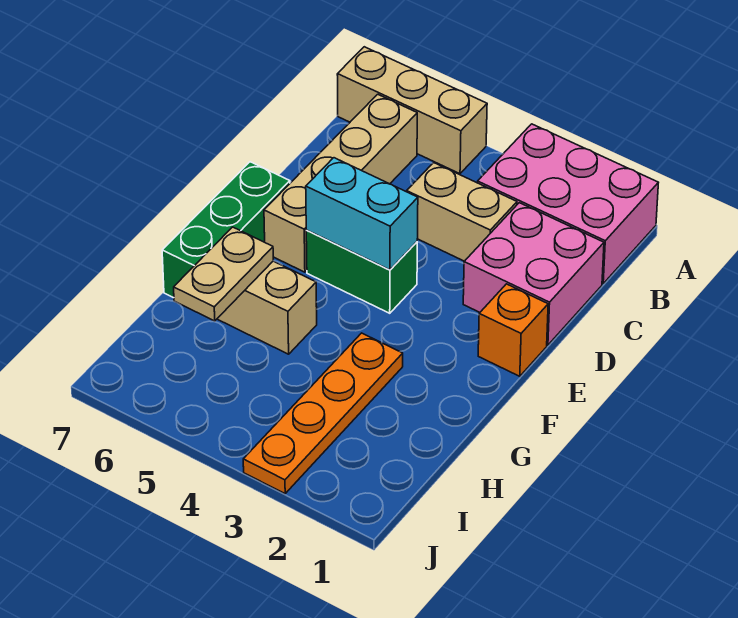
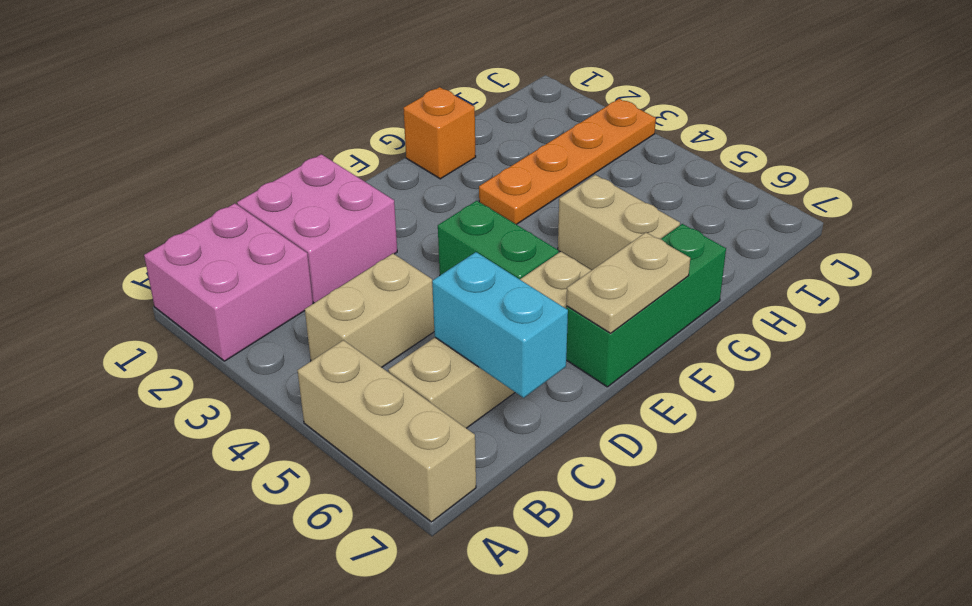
pink 2x3 brick [478,124,658,284] -> pink 2x2 brick [144,203,313,361]
tan 1x2 brick [407,163,517,261] -> tan 1x2 brick turned to [305,254,434,367]
orange 1x1 brick [478,284,548,376] -> orange 1x1 brick moved to [403,87,476,179]
cyan 1x2 brick [306,158,418,270] -> cyan 1x2 brick moved to [432,252,568,398]
tan 1x2 plate [174,227,273,321] -> tan 1x2 plate moved to [566,232,690,333]

